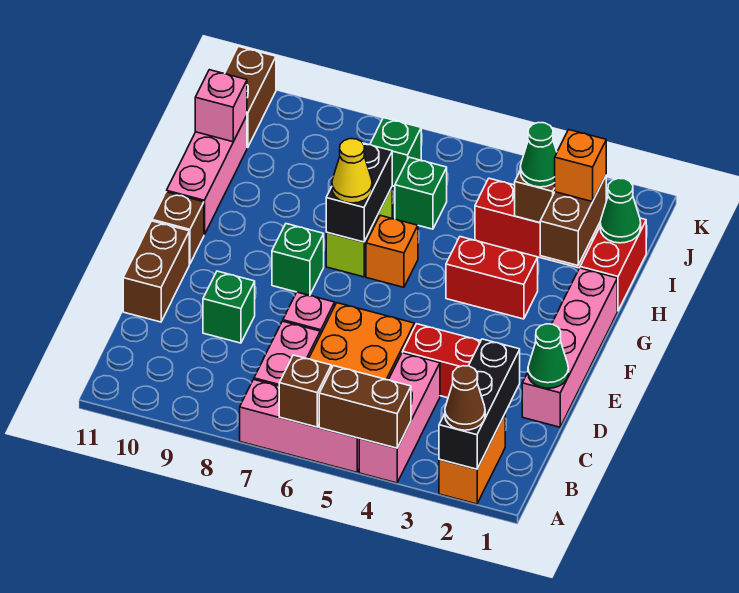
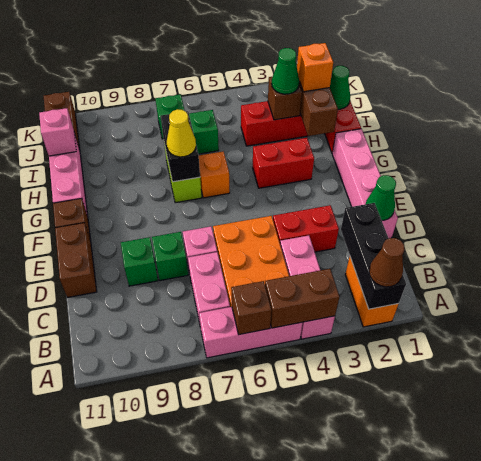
green 1x1 brick [272,224,324,296] -> green 1x1 brick moved to [152,232,188,280]

